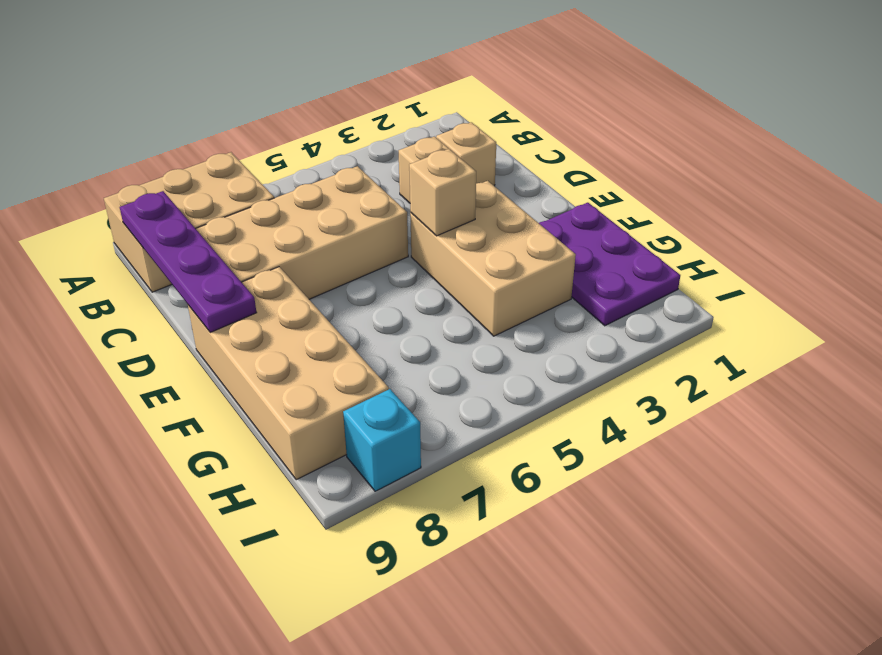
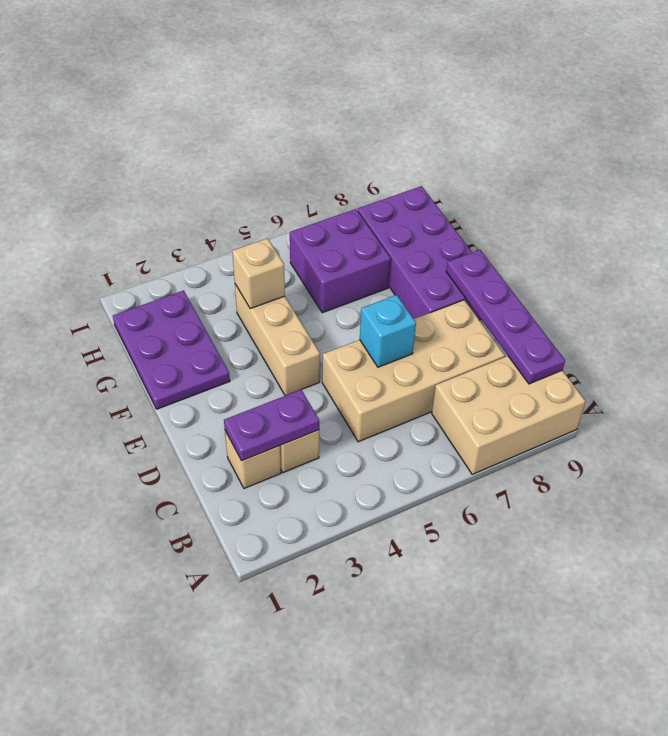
none -> purple 1x2 plate [224,390,319,461]
tan 2x3 brick [410,181,576,336] -> tan 1x3 brick [235,284,320,396]
tan 1x1 brick [409,149,476,236] -> tan 1x1 brick moved to [232,238,285,309]
tan 2x4 brick [188,267,389,480] -> purple 2x4 brick [358,186,481,320]
none -> purple 2x2 brick [290,209,391,313]
cyan 1x1 brick [343,389,421,491] -> cyan 1x1 brick moved to [360,295,416,367]

